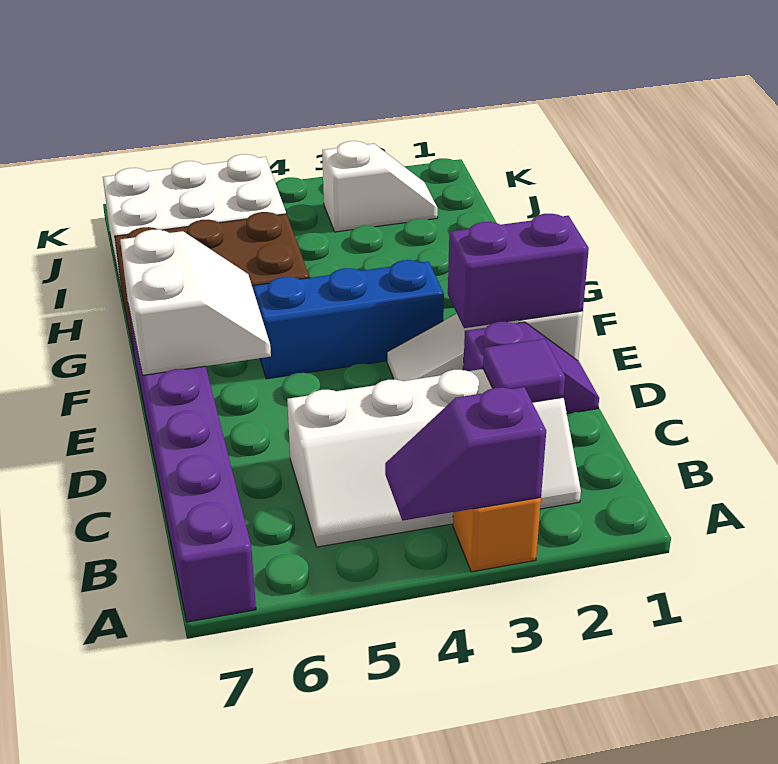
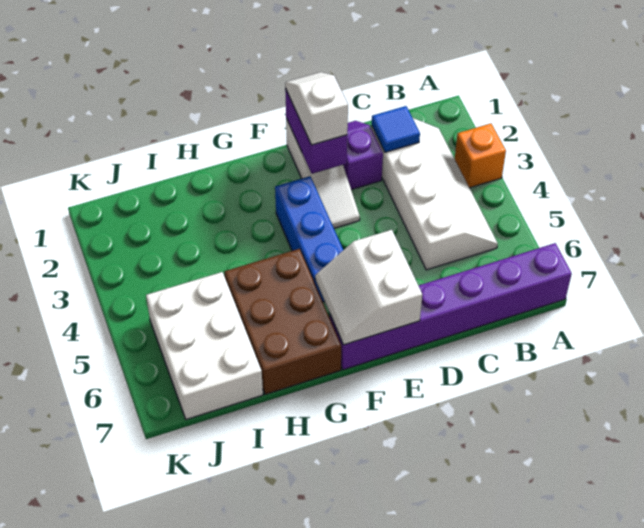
purple 1x2 slope [385,387,546,521] -> none
purple 1x1 tile [483,339,565,402] -> blue 1x1 tile [372,106,420,152]
white 2x2 slope [120,229,271,375] -> white 2x2 slope turned to [315,230,422,345]
white 1x2 slope [322,141,438,232] -> white 1x2 slope moved to [285,72,348,145]

